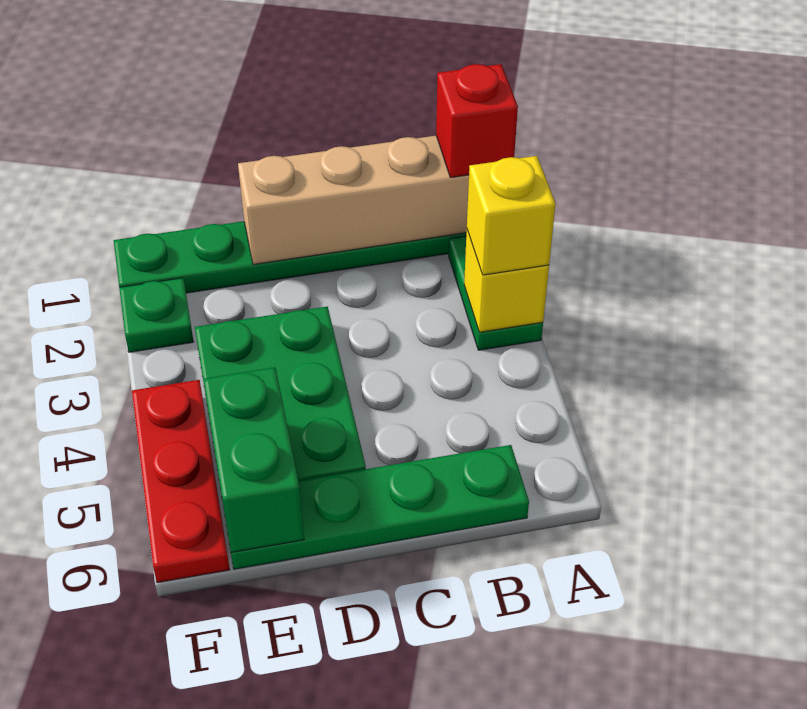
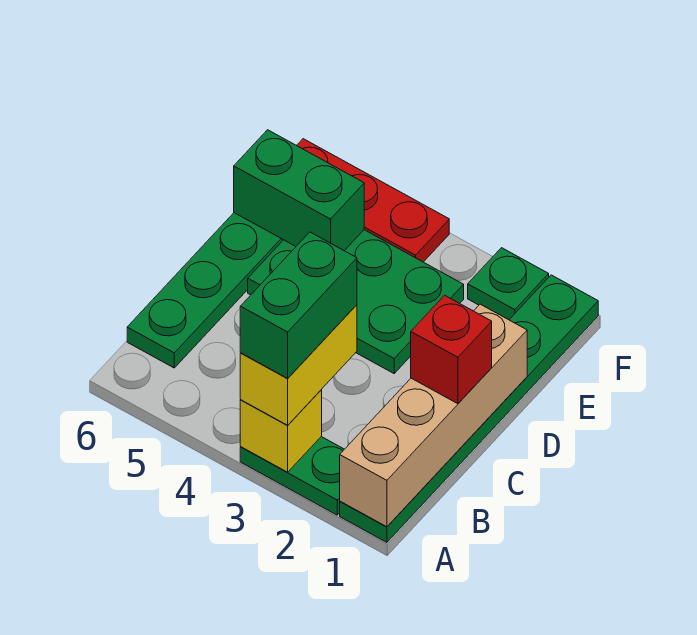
red 1x1 brick [436,64,518,178] -> red 1x1 brick moved to [411,295,492,404]
yellow 1x1 brick [467,156,556,275] -> yellow 1x2 brick [240,305,357,425]
none -> green 1x2 brick [240,232,357,378]

